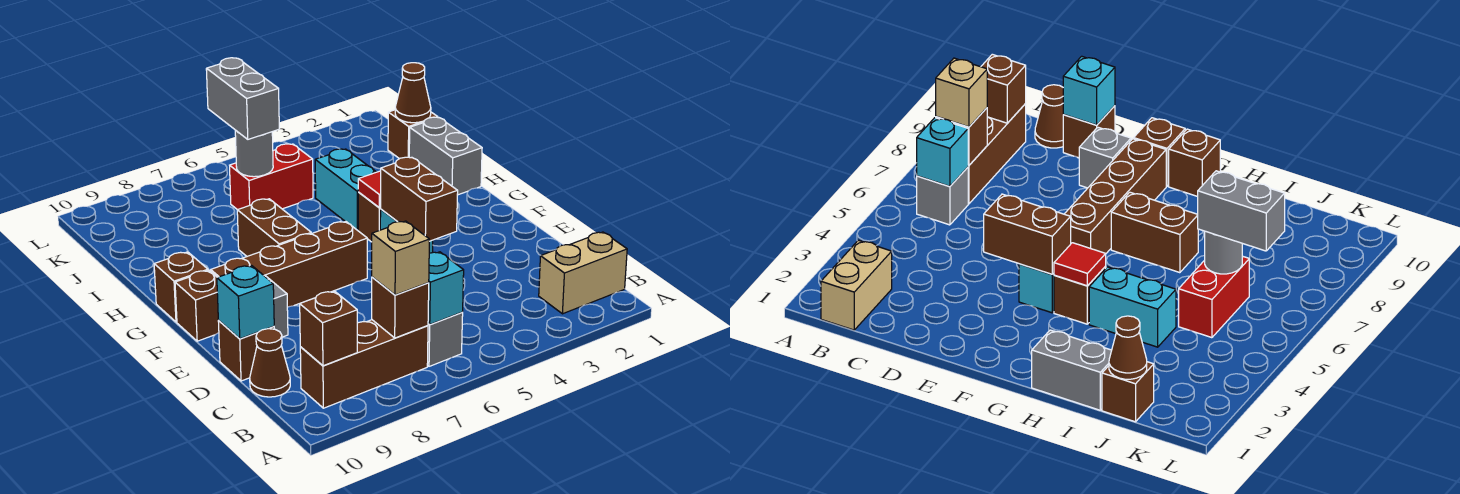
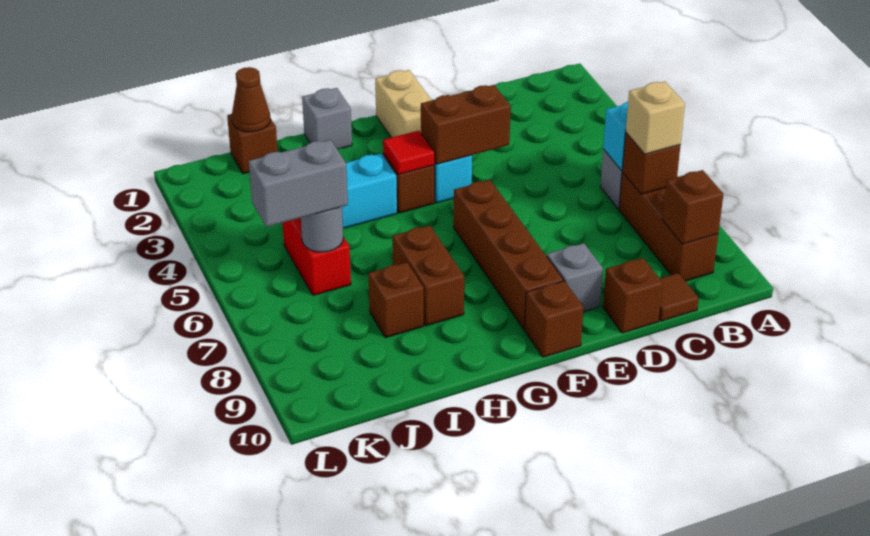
tan 1x2 brick [539,232,627,314] -> tan 1x2 brick moved to [375,70,432,138]
brown 1x1 cone [250,329,290,397] -> brown 1x1 tile [659,273,699,321]
cyan 1x1 brick [217,265,274,339] -> none
brown 1x2 brick [237,199,311,256] -> brown 1x2 brick turned to [392,225,464,326]
brown 1x1 brick [154,252,208,322] -> brown 1x1 brick moved to [368,262,424,338]
grey 1x2 brick [409,117,482,195] -> grey 1x1 brick [302,88,352,149]

